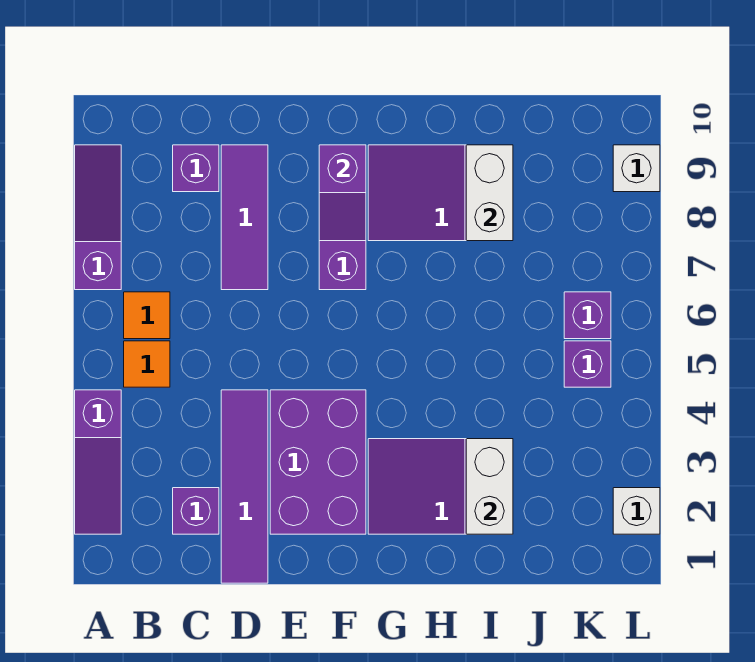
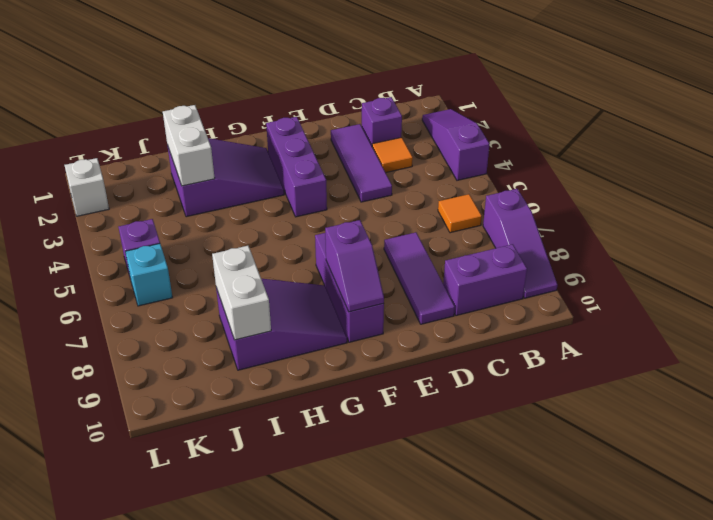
orange 1x1 tile [124,341,170,387] -> orange 1x1 tile moved to [372,137,413,173]
purple 1x1 brick [173,145,219,192] -> purple 1x2 brick [443,244,527,316]
purple 1x4 tile [221,390,268,583] -> purple 1x3 tile [331,124,392,202]
purple 2x3 brick [270,390,366,534] -> purple 1x3 brick [266,117,327,217]
purple 1x2 slope [319,145,366,241] -> purple 1x2 slope turned to [325,220,384,312]
purple 1x1 brick [564,292,611,339] -> cyan 1x1 brick [125,244,173,306]
white 1x1 brick [613,145,660,192] -> none

